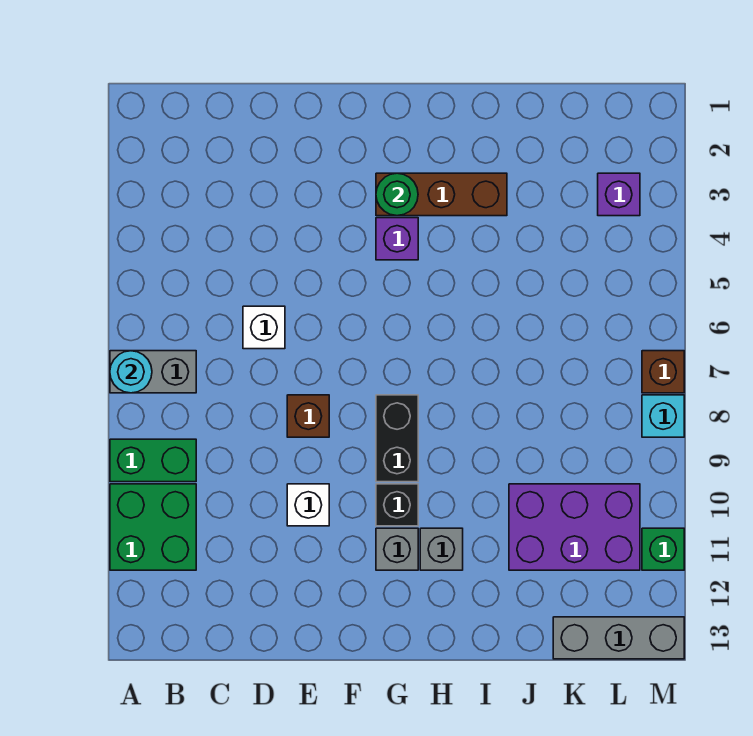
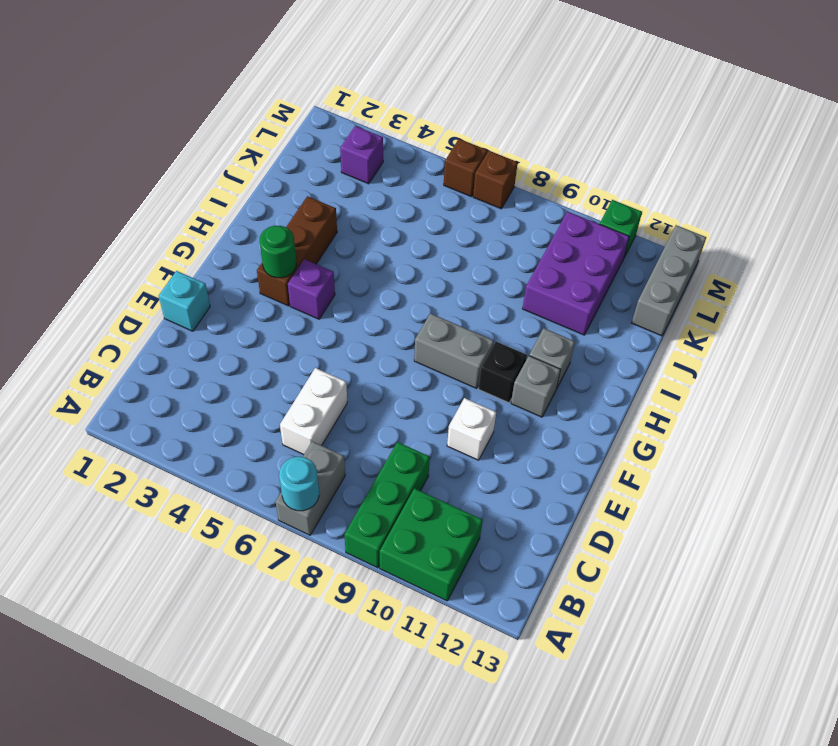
green 1x2 brick [110,439,196,482] -> green 1x3 brick [344,442,430,568]
white 1x1 brick [243,306,285,349] -> white 1x2 brick [280,368,347,455]
brown 1x1 brick [287,395,329,437] -> brown 1x1 brick moved to [444,139,487,197]
black 1x2 brick [376,395,418,482] -> grey 1x2 brick [414,313,494,388]
cyan 1x1 brick [642,395,684,437] -> cyan 1x1 brick moved to [159,271,210,331]

